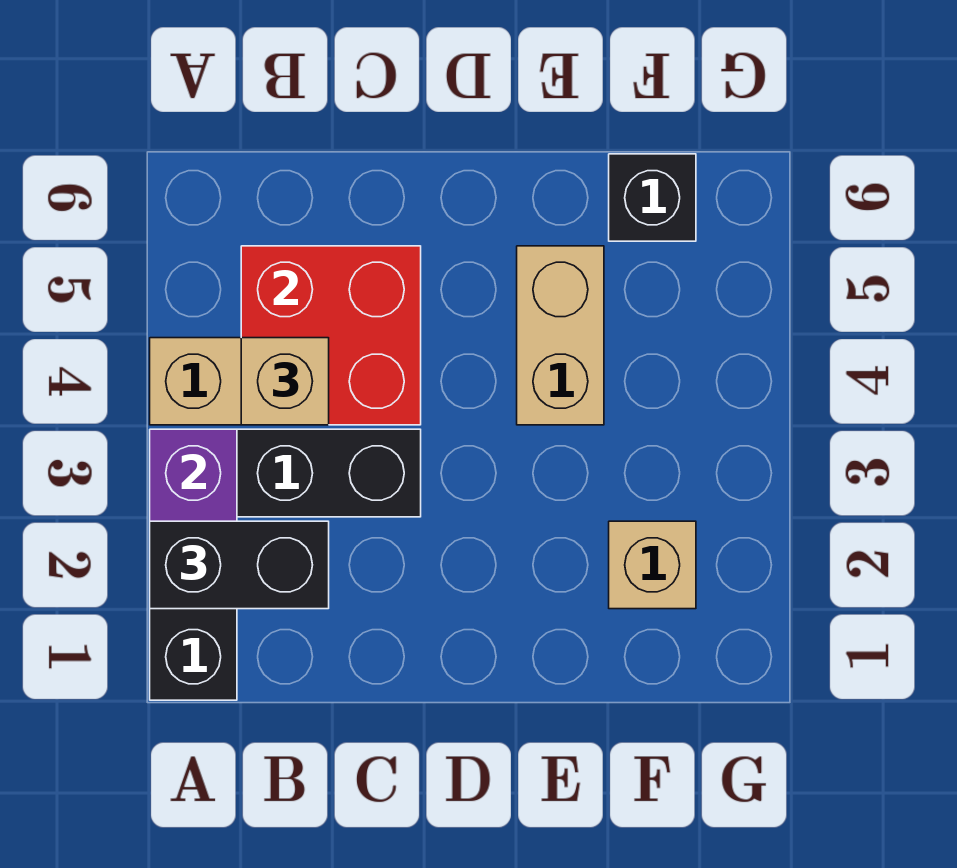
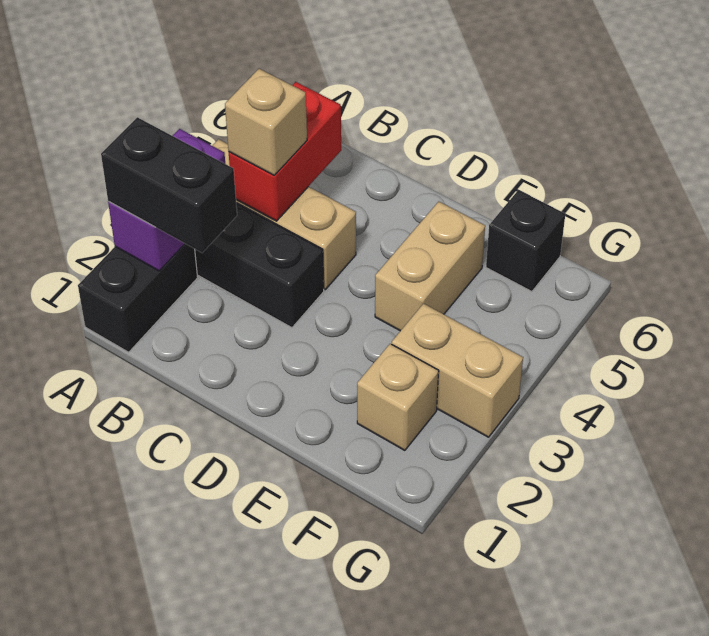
red 2x2 brick [241,246,421,425] -> red 1x2 brick [229,82,341,221]
none -> tan 1x2 brick [392,304,523,437]

